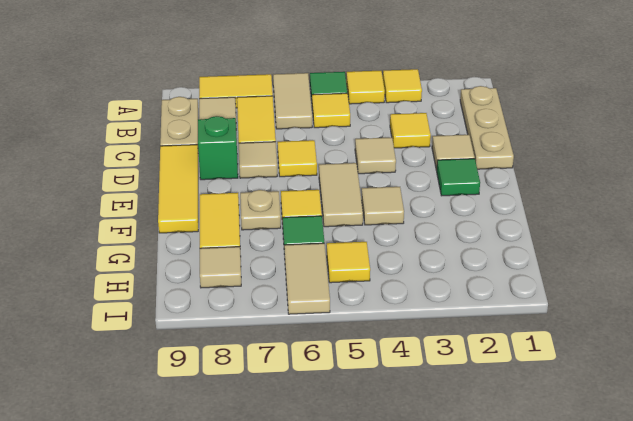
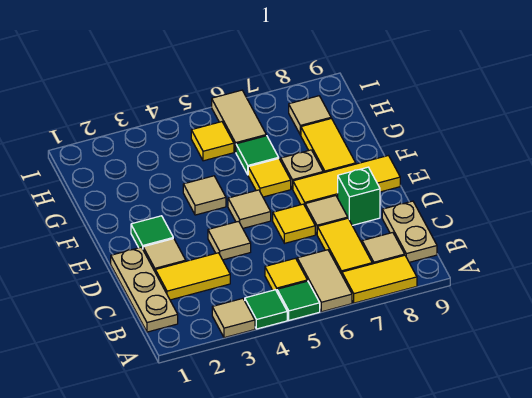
yellow 1x1 tile [383,69,422,103] -> tan 1x1 tile [212,298,255,338]
yellow 1x1 tile [346,71,385,104] -> green 1x1 tile [245,290,287,329]
yellow 1x1 tile [390,113,431,148] -> yellow 1x2 tile [155,253,230,300]
yellow 1x3 tile [158,145,198,233] -> yellow 1x3 tile turned to [293,156,400,205]
tan 1x2 tile [319,163,363,227] -> tan 1x1 tile [228,190,271,228]

